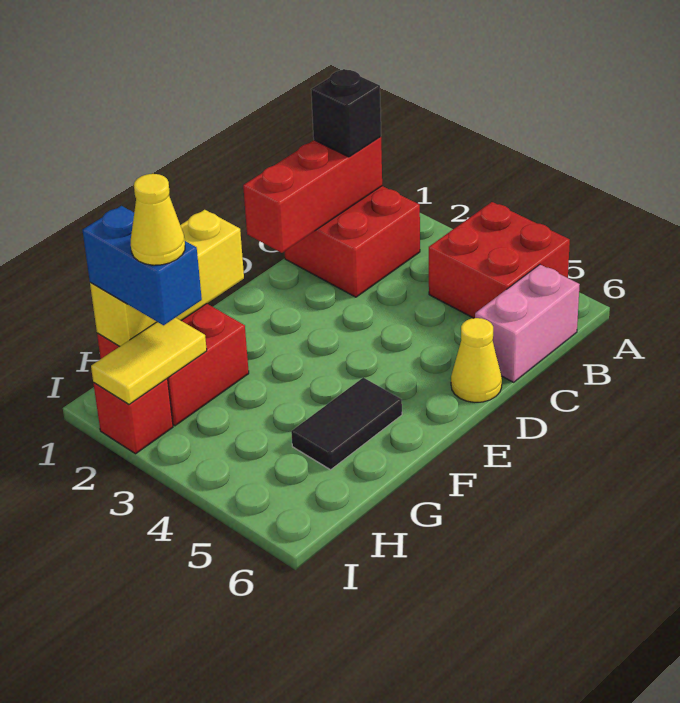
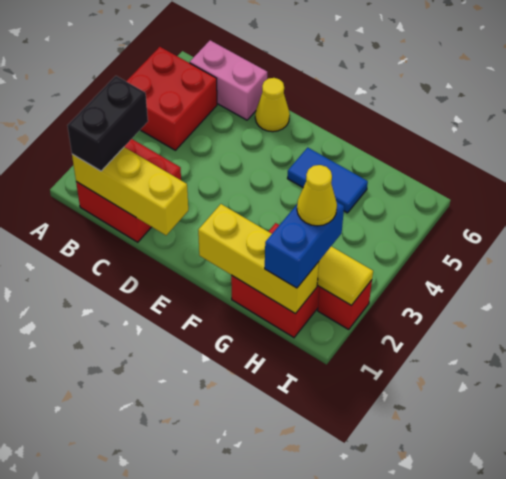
red 1x3 brick [243,137,382,253] -> yellow 1x3 brick [72,147,188,235]
black 1x1 brick [311,69,381,157] -> black 1x2 brick [68,76,148,171]
black 1x2 tile [291,378,402,470] -> blue 1x2 tile [287,148,368,213]

